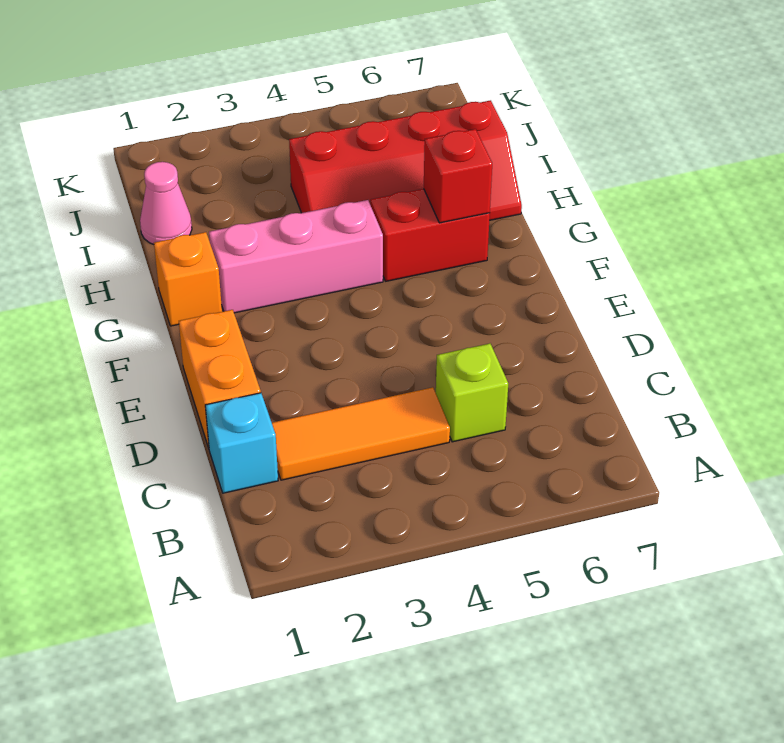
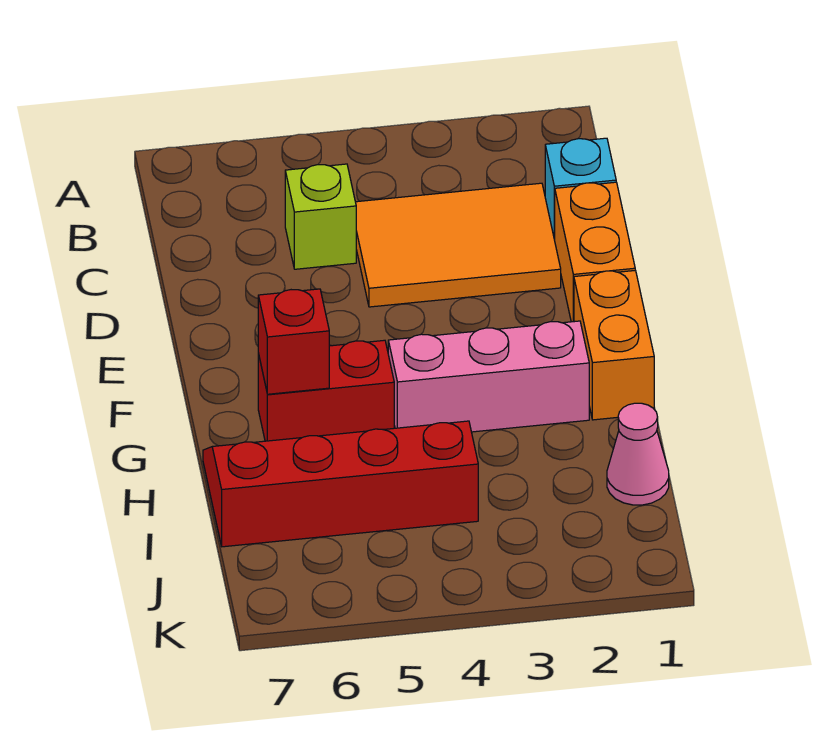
orange 1x3 tile [272,387,450,480] -> orange 2x3 tile [356,183,561,307]
orange 1x1 brick [154,232,222,326] -> orange 1x2 brick [574,270,654,420]

